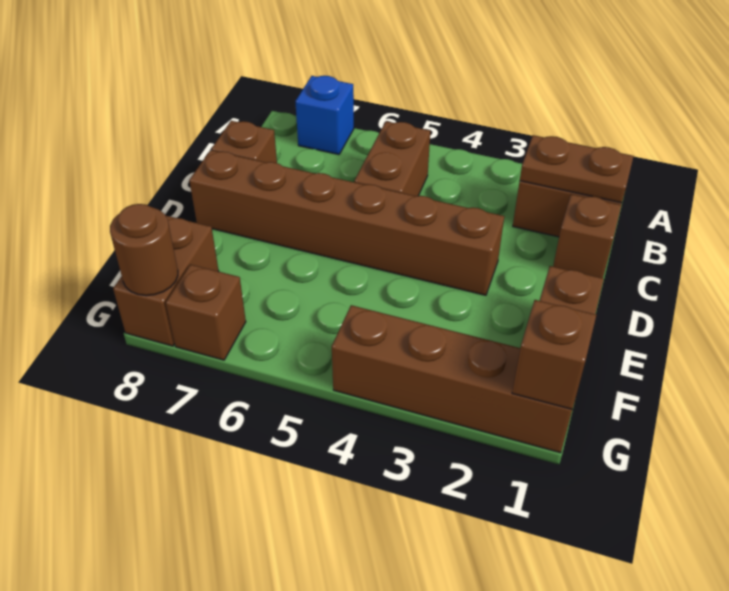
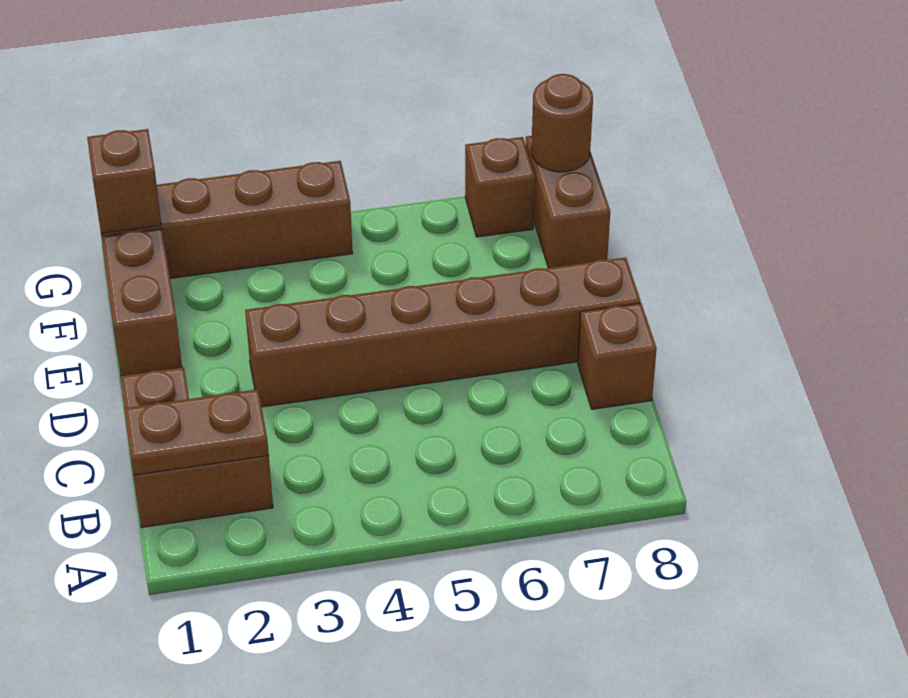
blue 1x1 brick [295,76,354,155] -> none
brown 1x2 brick [354,121,430,196] -> none

